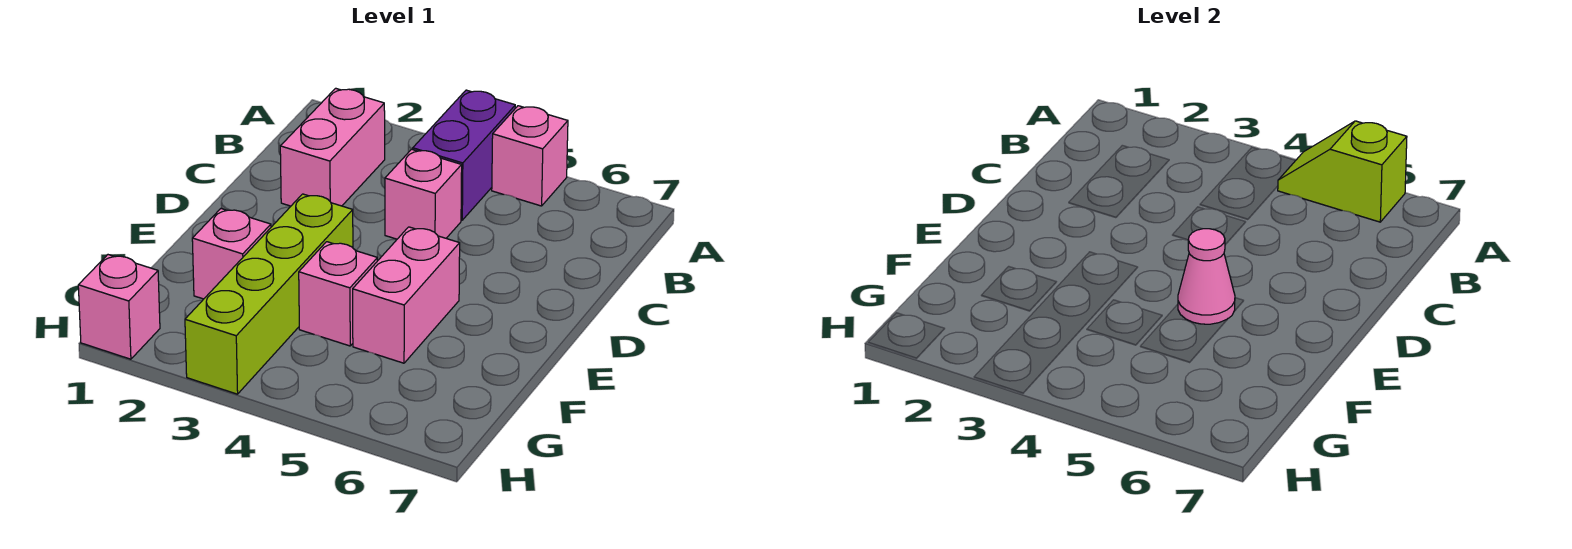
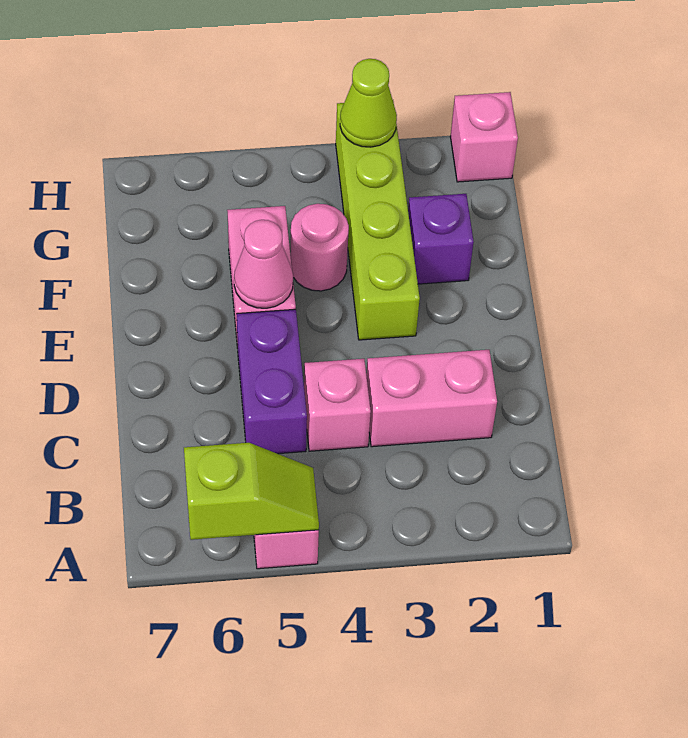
purple 1x2 brick [413,90,515,220] -> purple 1x2 brick moved to [237,309,307,454]
pink 1x2 brick [280,88,385,206] -> pink 1x2 brick turned to [366,350,497,447]
pink 1x1 brick [192,208,271,299] -> purple 1x1 brick [408,194,474,284]
pink 1x1 brick [299,242,377,346] -> pink 1x1 round brick [291,204,349,291]
none -> lime 1x1 cone [340,59,397,147]

